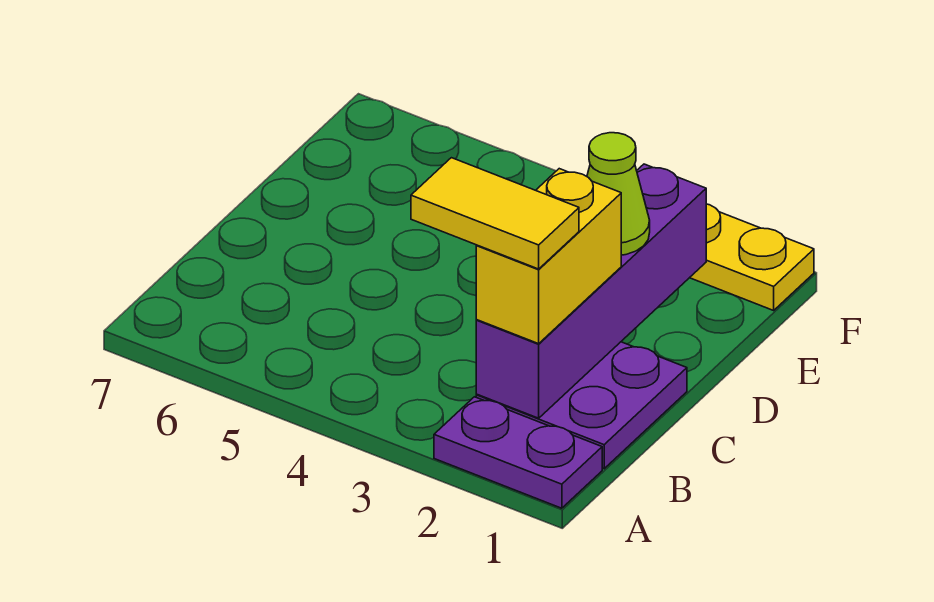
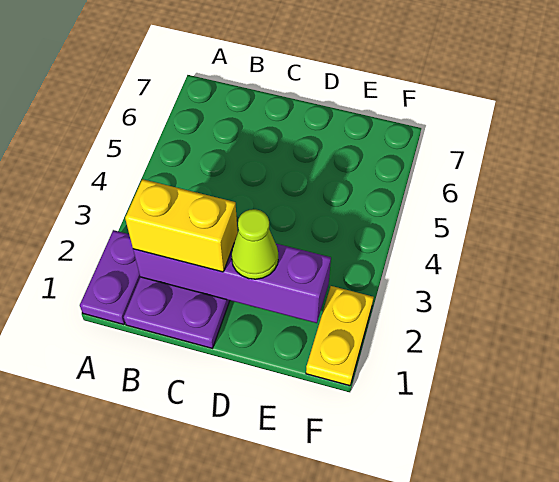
yellow 1x2 tile [411,158,579,269] -> none

